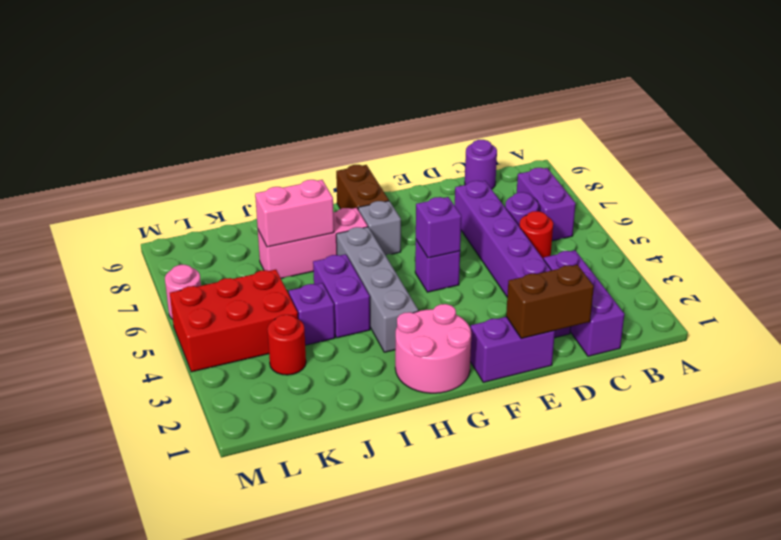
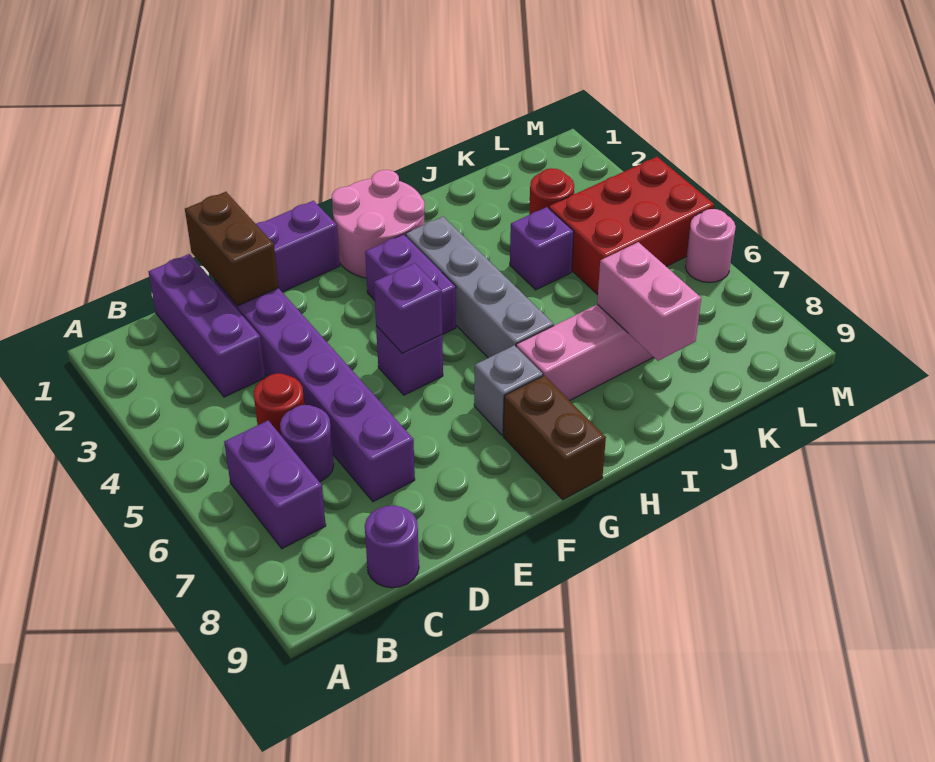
brown 1x2 brick [506,265,594,339] -> brown 1x2 brick turned to [185,192,279,306]
purple 1x2 brick [313,254,370,338] -> purple 1x2 brick moved to [365,234,456,335]
pink 1x2 brick [255,180,334,247] -> pink 1x2 brick turned to [597,242,701,361]

